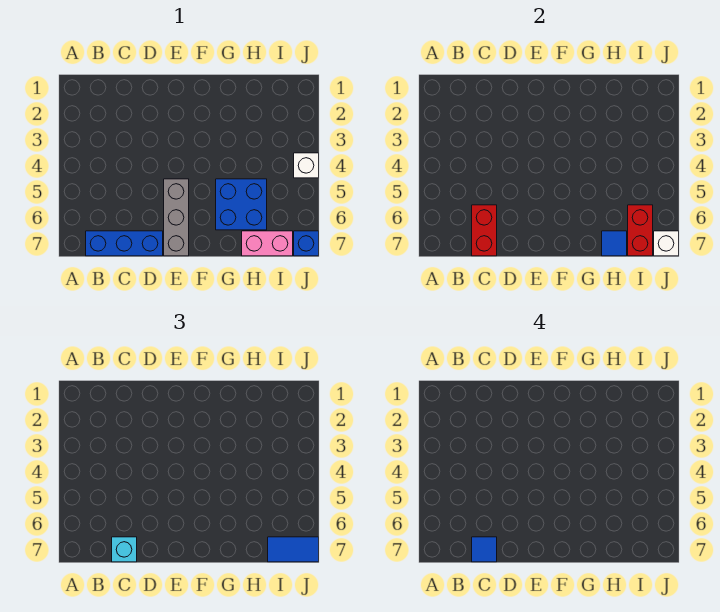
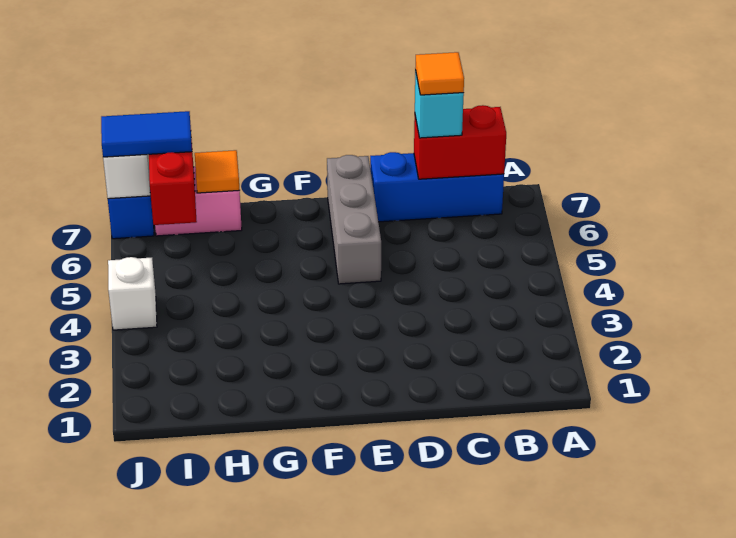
red 1x2 brick [472,205,497,256] -> red 1x2 brick turned to [414,105,506,179]
blue 1x1 tile [472,537,497,562] -> orange 1x1 tile [415,52,464,95]
blue 2x2 brick [216,179,267,230] -> none
blue 1x1 tile [602,231,627,256] -> orange 1x1 tile [195,150,239,193]

